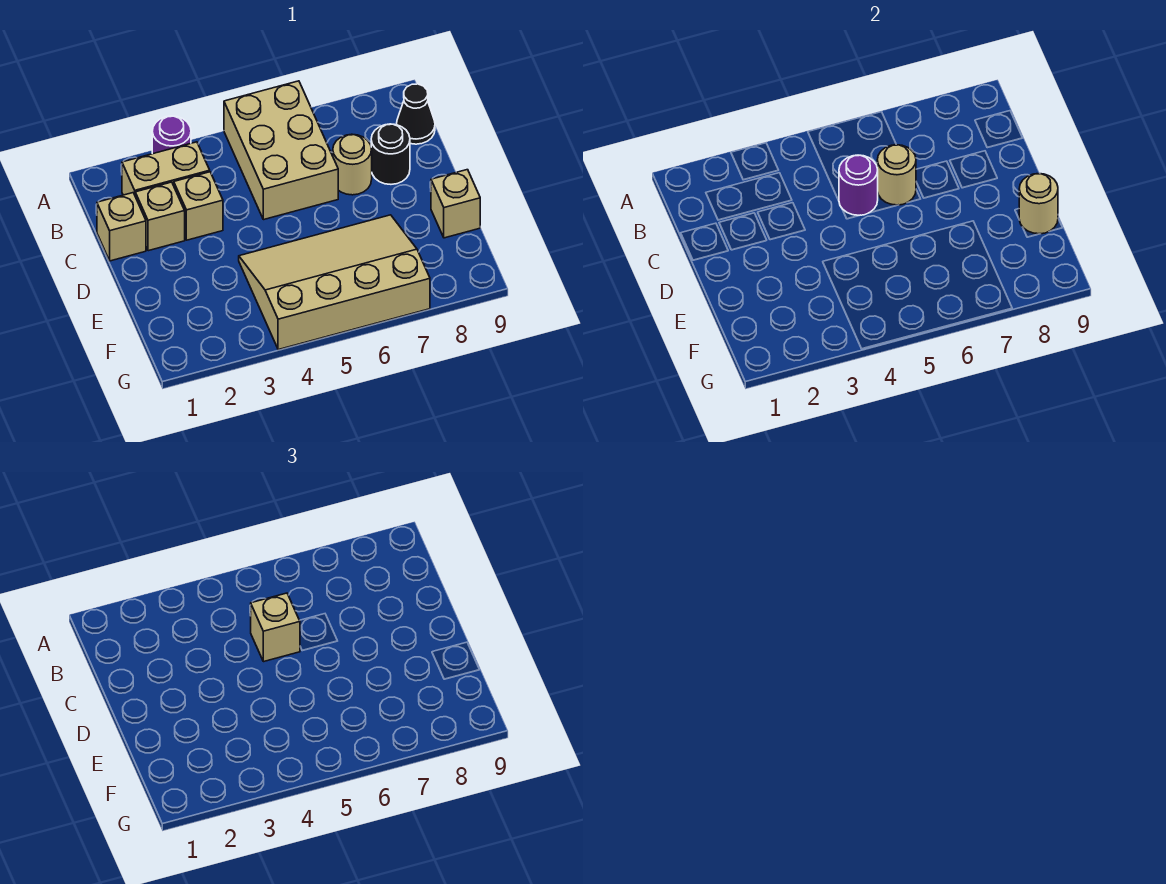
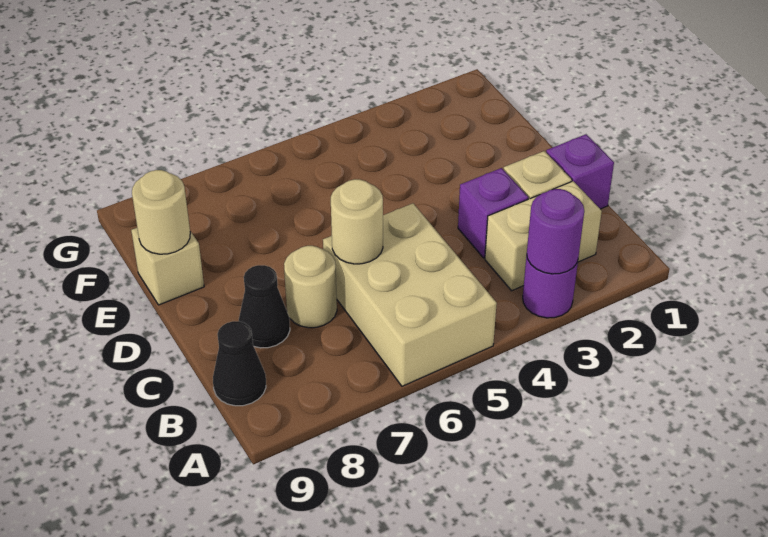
tan 1x1 brick [97,193,146,261] -> purple 1x1 brick [546,134,614,209]
tan 1x1 brick [174,172,223,240] -> purple 1x1 brick [458,168,529,258]
purple 1x1 round brick [839,155,878,215] -> purple 1x1 round brick moved to [527,189,584,274]
tan 1x1 brick [251,593,300,662] -> none
black 1x1 round brick [371,124,410,184] -> black 1x1 cone [239,265,290,348]
tan 3x4 slope [239,215,430,350] -> none

